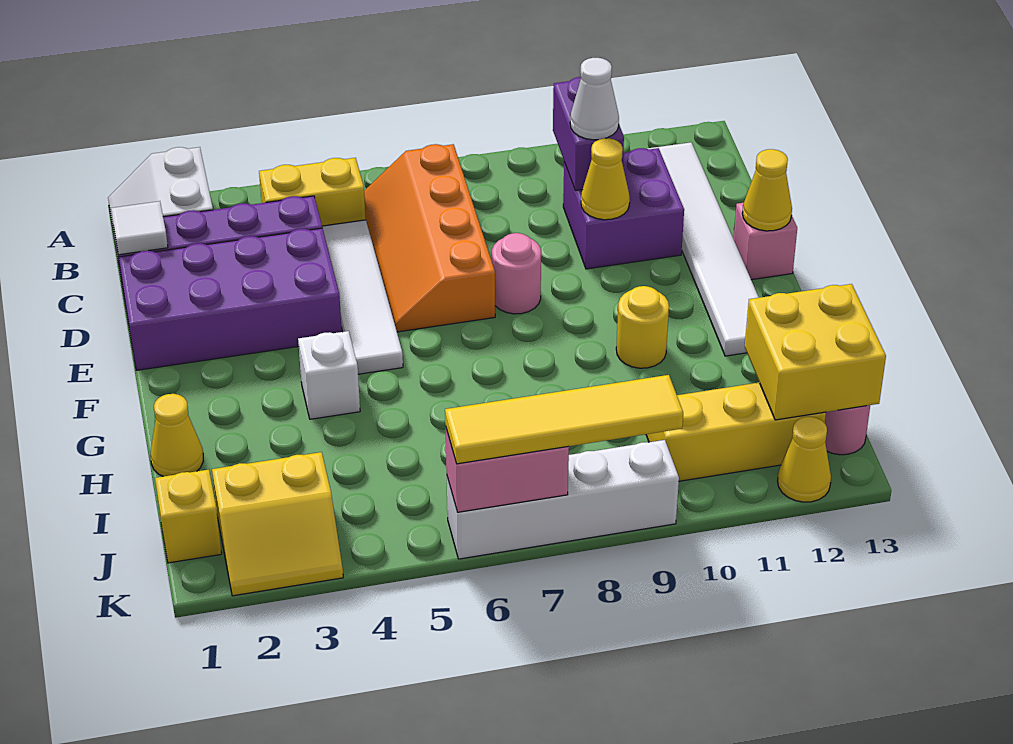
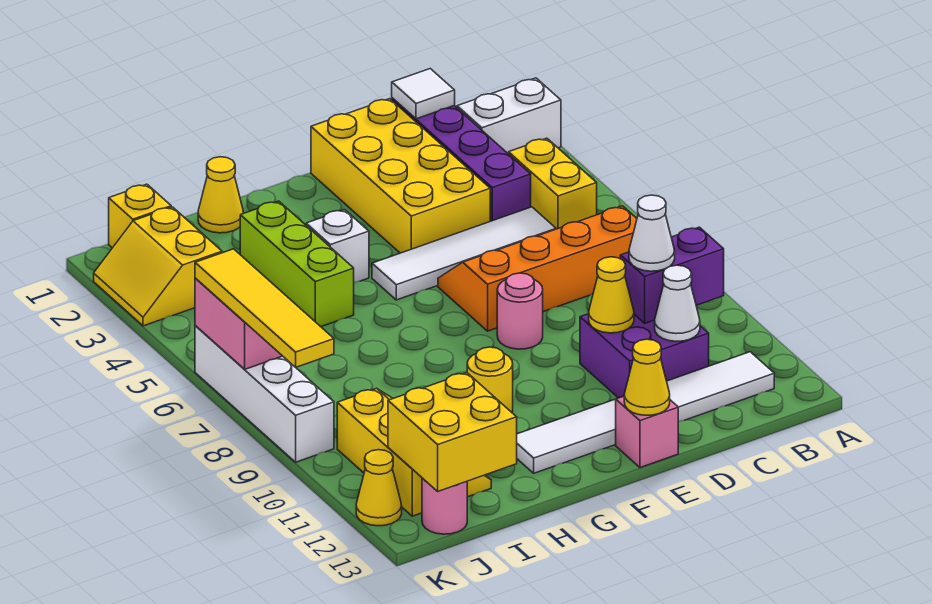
none -> white 1x1 cone [655,265,700,341]
purple 2x4 brick [119,228,342,370] -> yellow 2x4 brick [311,99,490,253]
none -> lime 1x3 brick [240,201,354,327]

